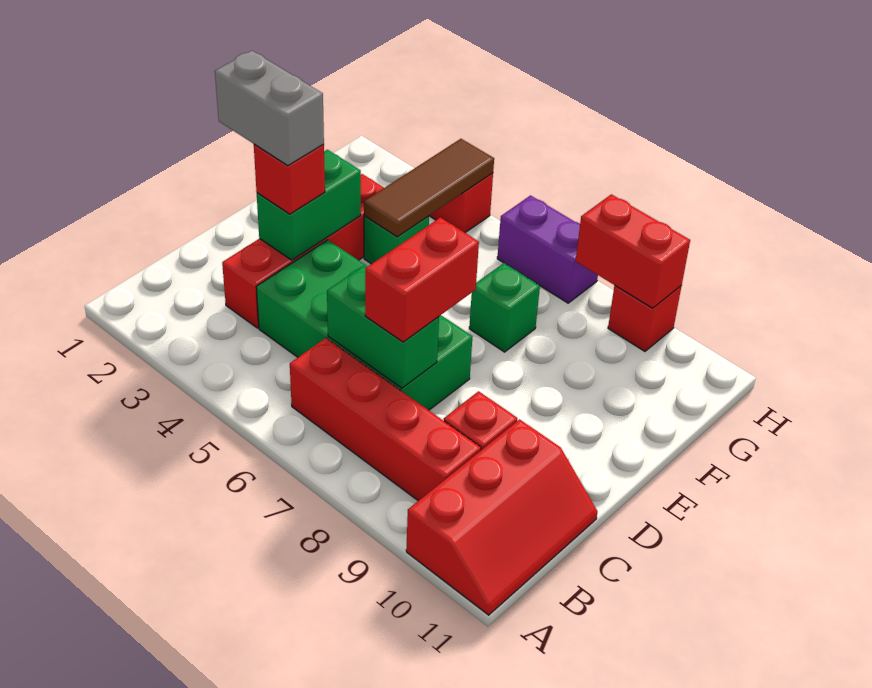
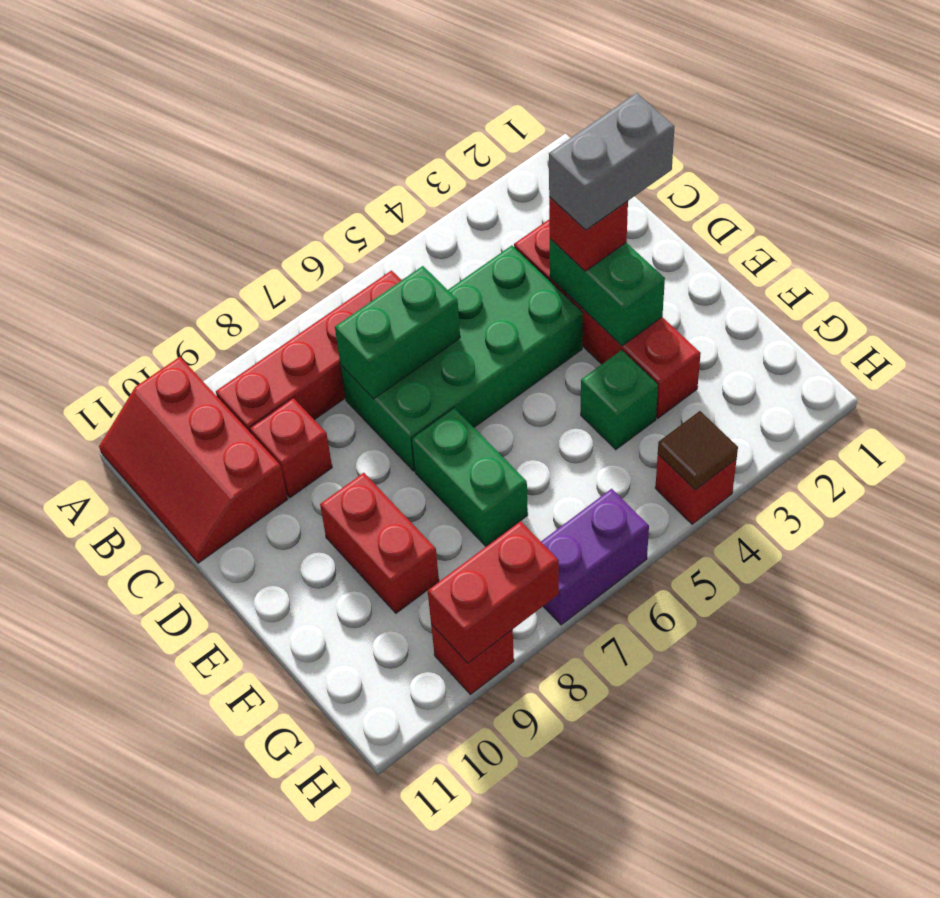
red 1x2 brick [365,217,479,342] -> red 1x2 brick moved to [320,473,439,613]
brown 1x3 tile [364,139,494,237] -> brown 1x1 tile [658,411,738,490]
green 1x1 brick [469,263,540,352] -> green 1x2 brick [412,408,528,546]

